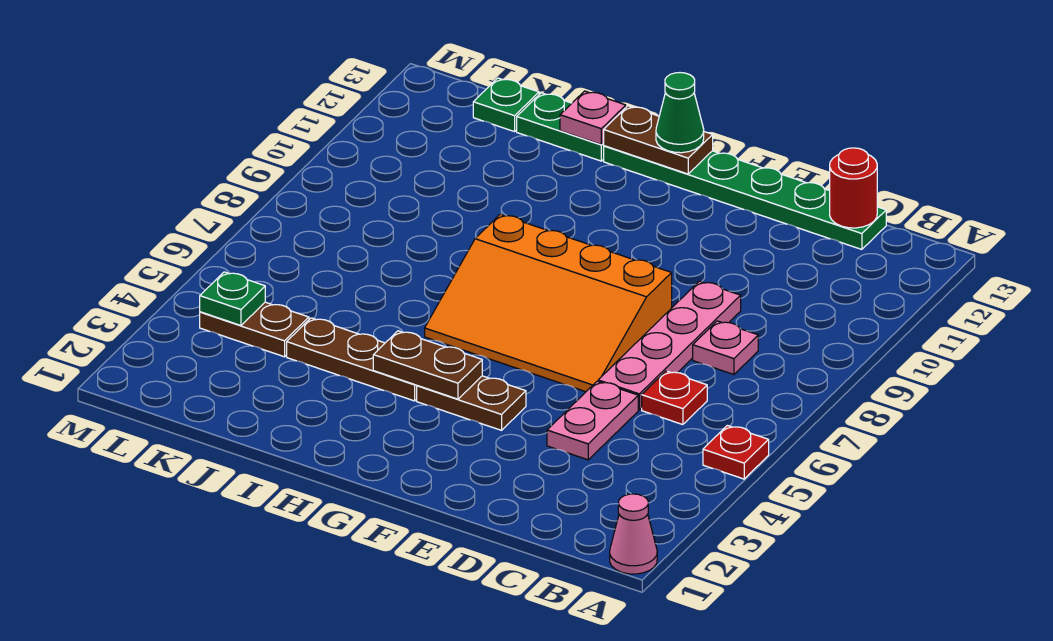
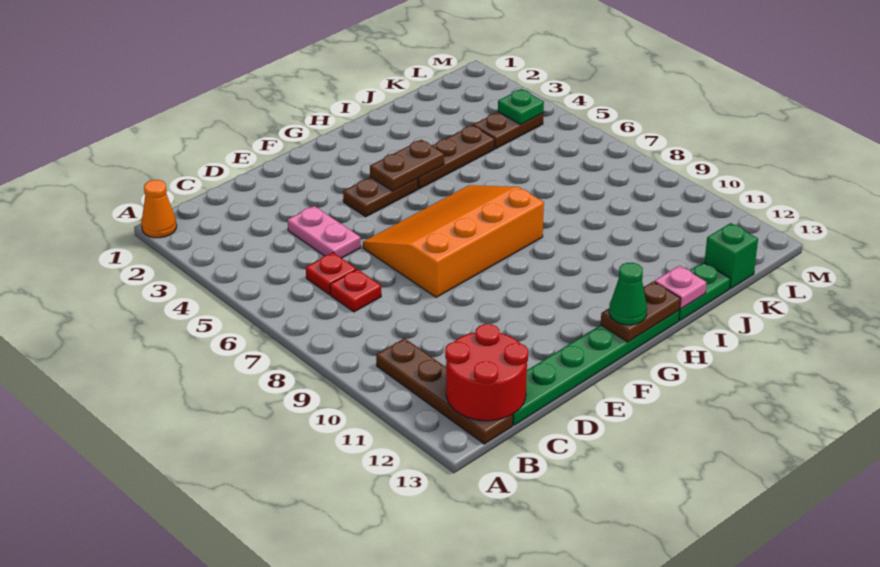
pink 1x1 cone [610,494,657,574] -> orange 1x1 cone [141,180,177,238]
red 1x1 plate [703,425,769,479] -> red 1x1 plate moved to [330,269,381,312]
none -> brown 1x4 plate [376,338,513,444]
pink 1x1 plate [693,321,758,374] -> none
red 1x1 round brick [830,148,877,228] -> red 2x2 round brick [445,324,528,421]
pink 1x4 plate [598,281,741,410] -> none
green 1x1 plate [473,78,539,132] -> green 1x1 brick [704,223,758,289]

